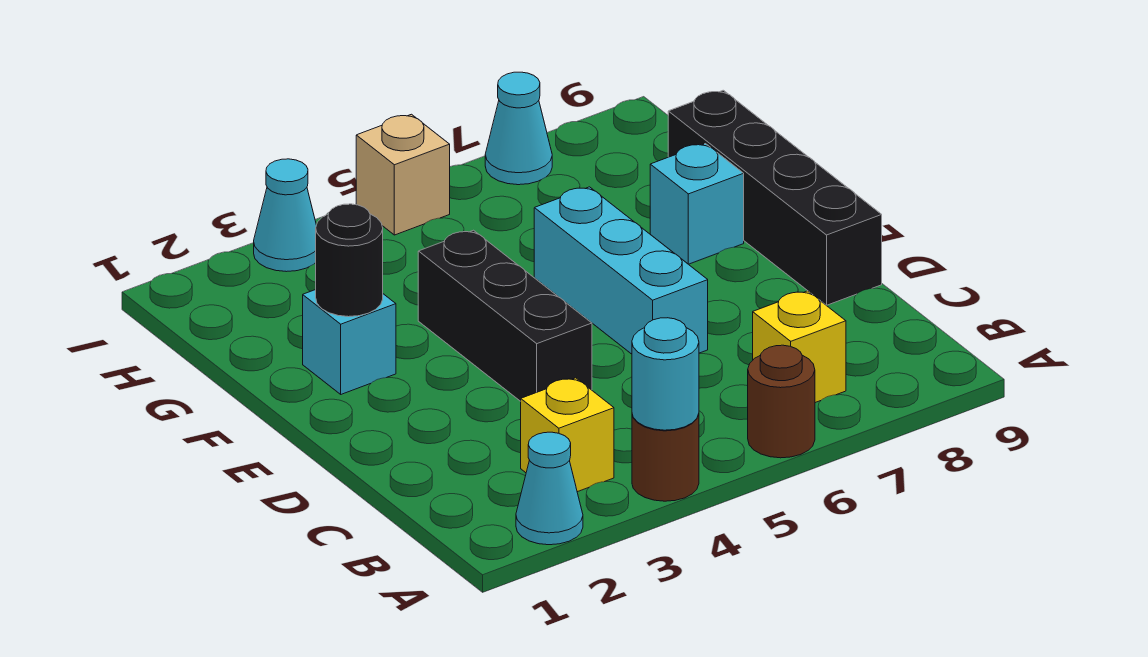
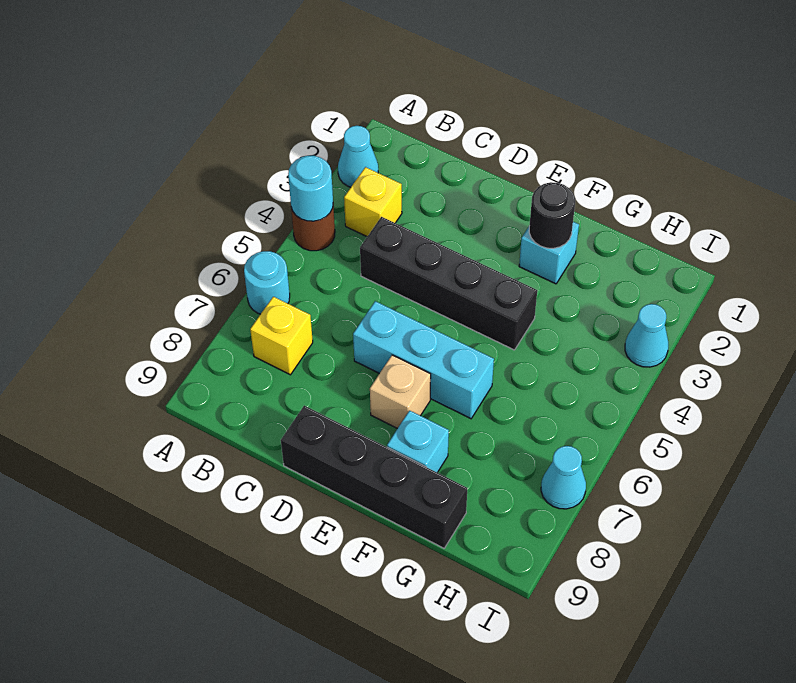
brown 1x1 round brick [748,345,815,458] -> cyan 1x1 round brick [244,251,290,314]
black 1x3 brick [418,230,592,401] -> black 1x4 brick [360,217,537,350]
tan 1x1 brick [356,114,450,235] -> tan 1x1 brick moved to [370,355,431,428]

